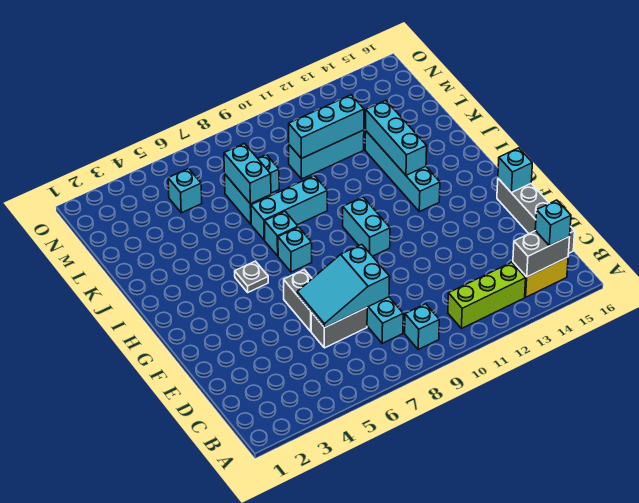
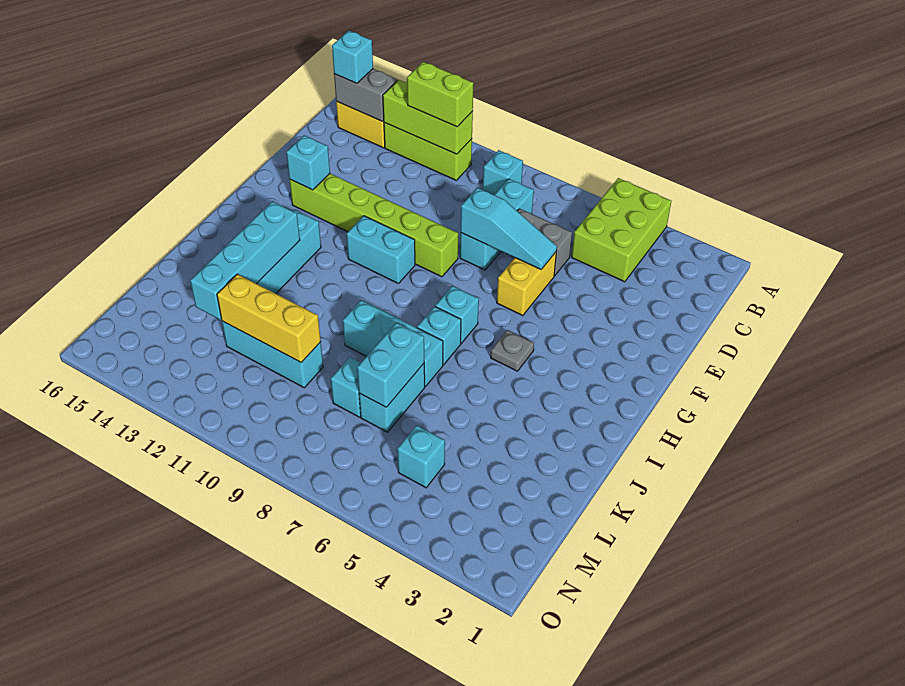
none -> lime 2x3 brick [572,178,671,282]
none -> lime 1x3 brick [383,80,473,154]
none -> lime 1x2 brick [407,62,473,127]
grey 1x4 brick [497,179,575,253] -> none
cyan 2x3 slope [297,244,390,328] -> cyan 1x3 slope [461,188,557,269]
grey 1x2 brick [284,270,312,331] -> yellow 1x2 brick [497,252,556,316]
none -> lime 1x6 brick [290,174,458,277]
cyan 1x1 brick [498,148,532,193] -> cyan 1x1 brick moved to [286,135,330,190]
cyan 1x2 brick [343,197,390,256] -> cyan 1x2 brick turned to [347,216,415,283]
cyan 1x3 brick [366,100,427,175] -> cyan 1x4 brick [190,201,300,320]
cyan 1x3 brick [289,95,364,159] -> yellow 1x3 brick [217,274,321,362]

